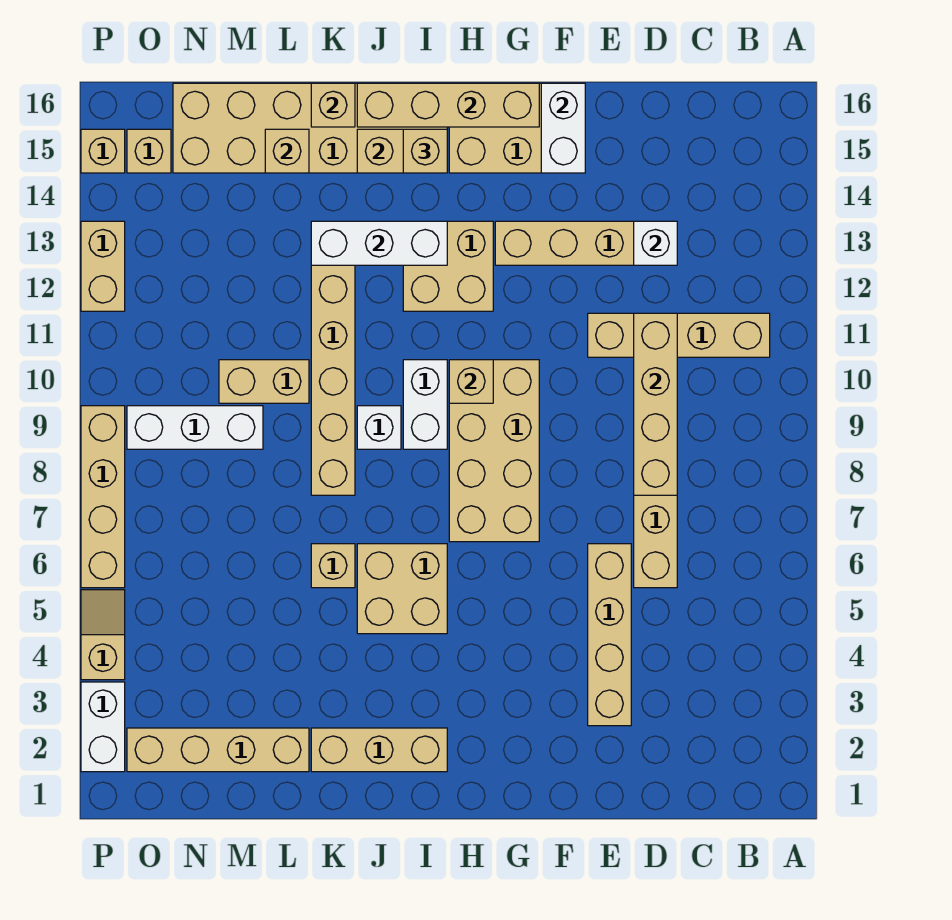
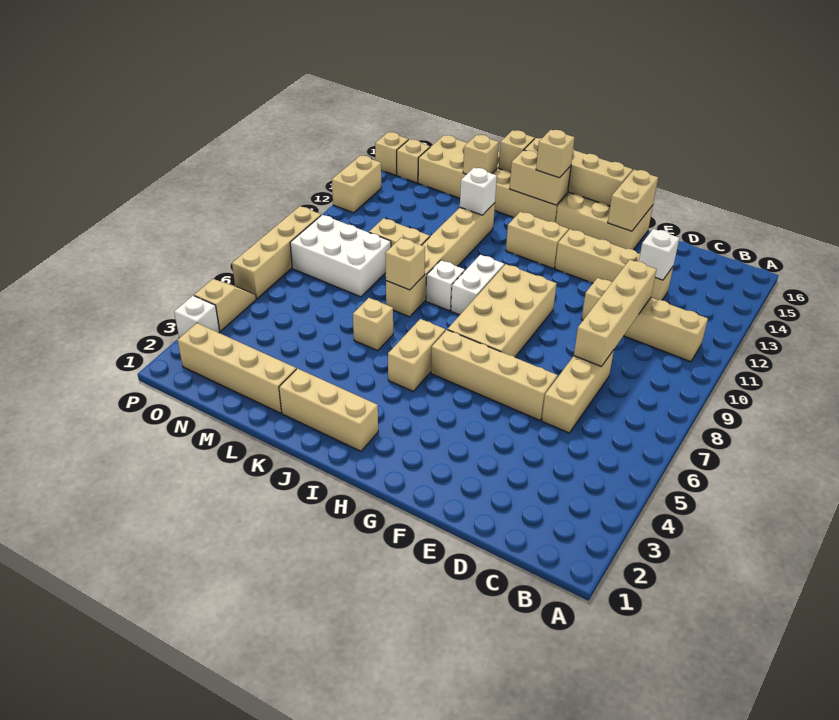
tan 1x4 brick [588,544,631,726] -> tan 1x4 brick turned to [431,330,557,420]
white 1x2 brick [541,83,585,173] -> tan 1x2 brick [608,170,658,231]
tan 1x1 brick [449,360,493,403] -> tan 1x1 brick moved to [385,238,425,290]
tan 2x2 brick [403,221,493,311] -> tan 1x2 brick [506,212,568,269]
tan 2x2 brick [357,544,447,634] -> tan 1x2 brick [388,319,446,391]
white 1x3 brick [311,221,447,265] -> white 1x1 brick [460,168,497,215]
white 1x3 brick [127,406,263,449] -> white 2x3 brick [290,215,391,297]
white 1x2 brick [81,682,125,772] -> white 1x1 brick [174,296,220,338]

